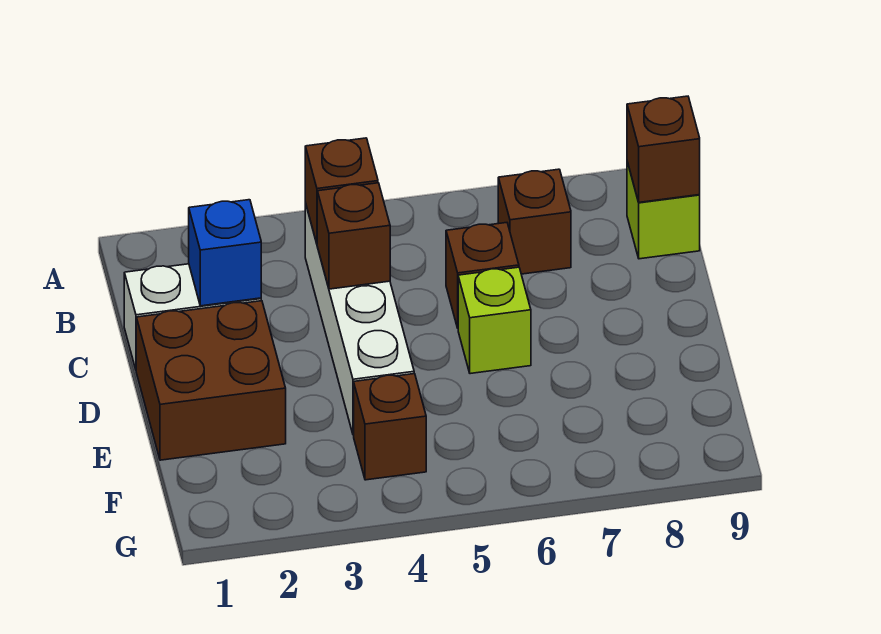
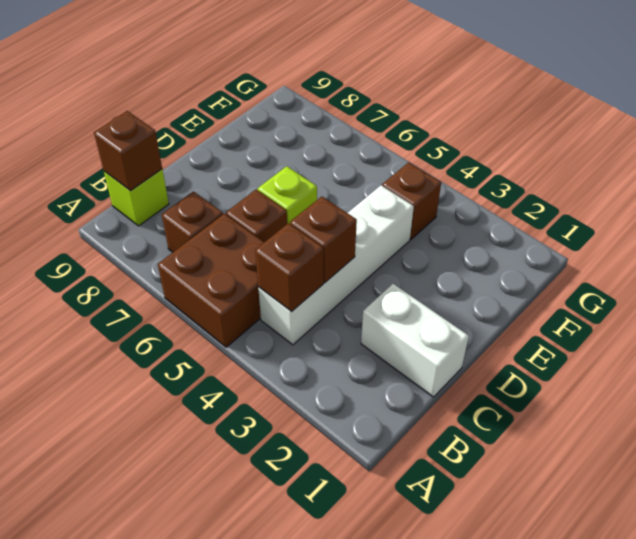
blue 1x1 brick [189,200,261,306] -> none
brown 2x2 brick [136,301,286,460] -> brown 2x2 brick moved to [158,214,264,347]

